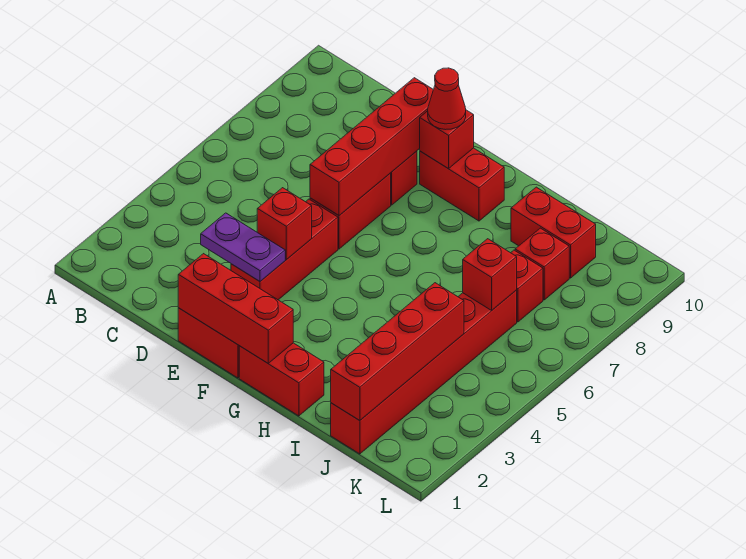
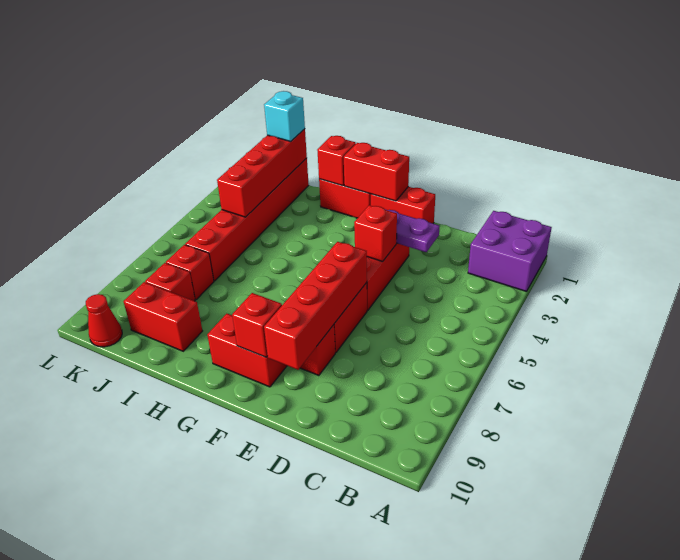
none -> purple 2x2 brick [468,211,552,292]
red 1x3 brick [178,254,293,363] -> red 1x2 brick [344,143,409,201]
red 1x1 cone [428,68,466,130] -> red 1x1 cone moved to [86,294,122,347]
none -> cyan 1x1 brick [264,91,305,141]
red 1x1 brick [463,239,517,310] -> red 1x1 brick moved to [317,136,356,186]

